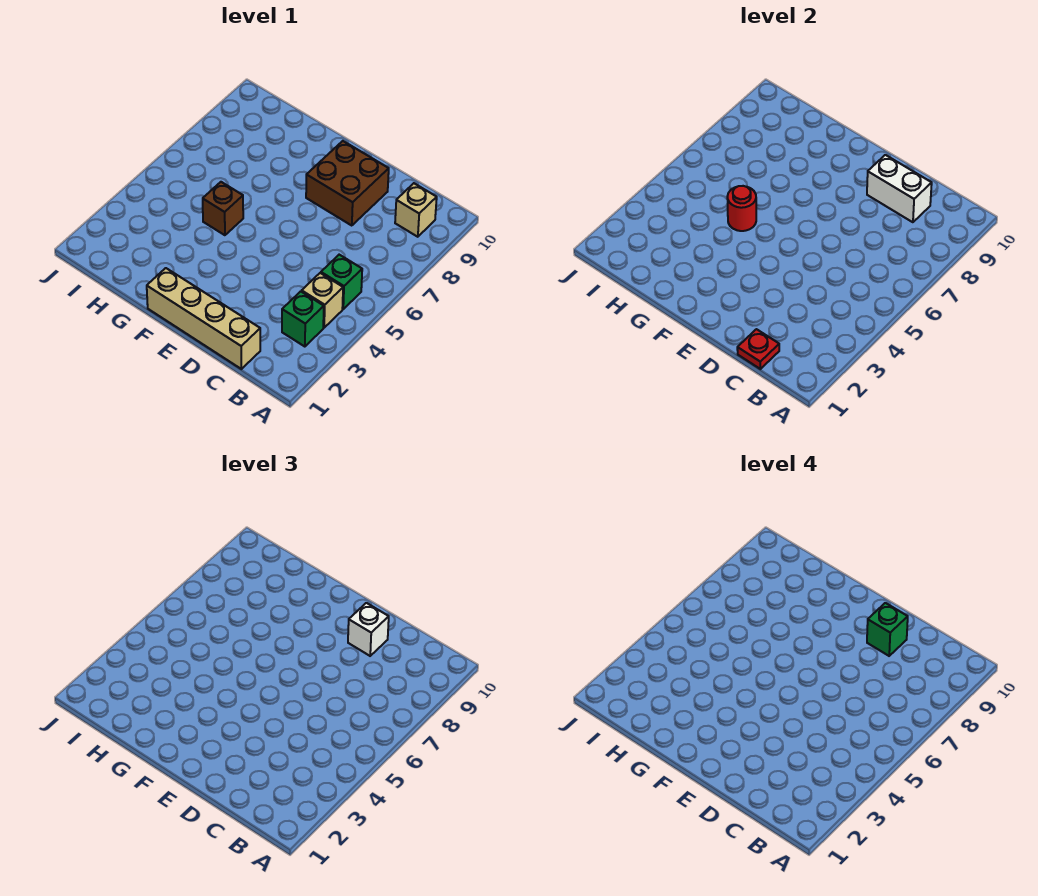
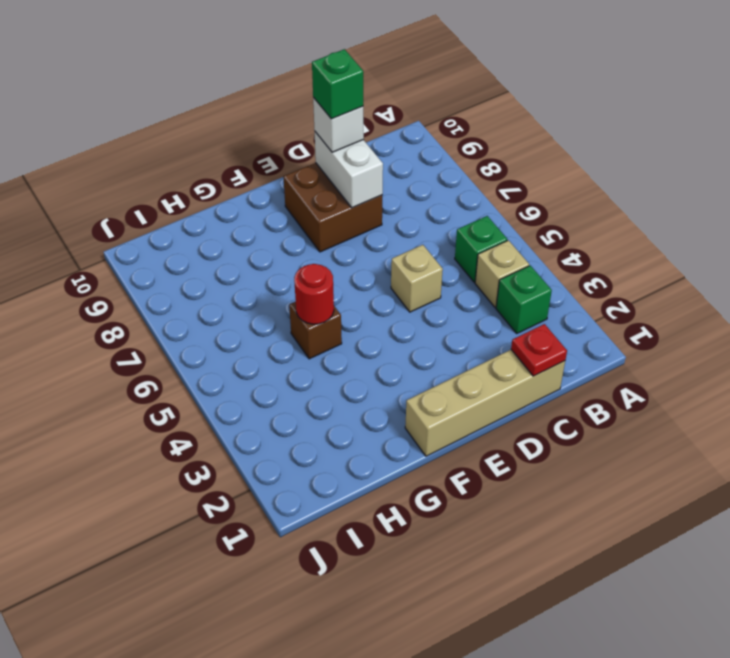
tan 1x1 brick [395,183,437,237] -> tan 1x1 brick moved to [391,245,443,312]
white 1x2 brick [867,155,932,222] -> white 1x2 brick turned to [315,132,383,208]

